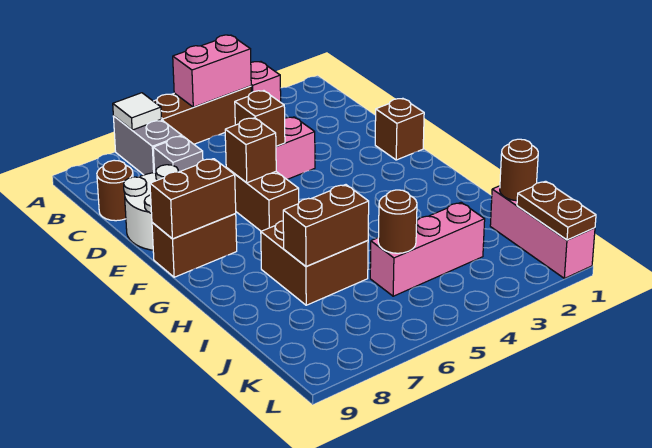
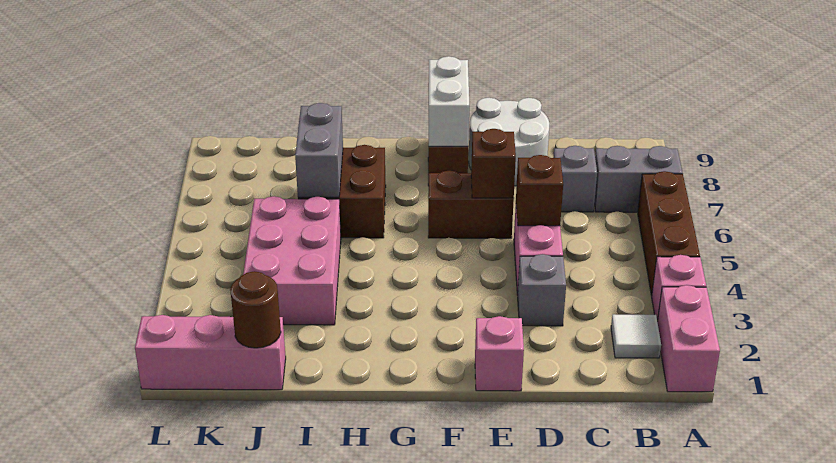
pink 1x2 brick [173,35,251,107] -> pink 1x2 brick moved to [657,285,720,392]
white 1x1 tile [113,93,162,130] -> white 1x1 tile moved to [611,314,661,358]
brown 1x1 round brick [97,160,133,221] -> none
none -> grey 1x1 brick [517,254,566,326]
brown 1x1 brick [375,98,424,160] -> pink 1x1 brick [475,316,524,391]
brown 1x2 brick [150,159,236,239] -> white 1x2 brick [429,56,469,146]
brown 1x2 brick [283,185,369,267] -> grey 1x2 brick [295,103,343,197]
pink 1x3 brick [370,203,485,296] -> pink 2x3 brick [243,196,341,325]
brown 1x1 round brick [378,190,417,253] -> none
brown 1x2 plate [517,181,596,240] -> none

